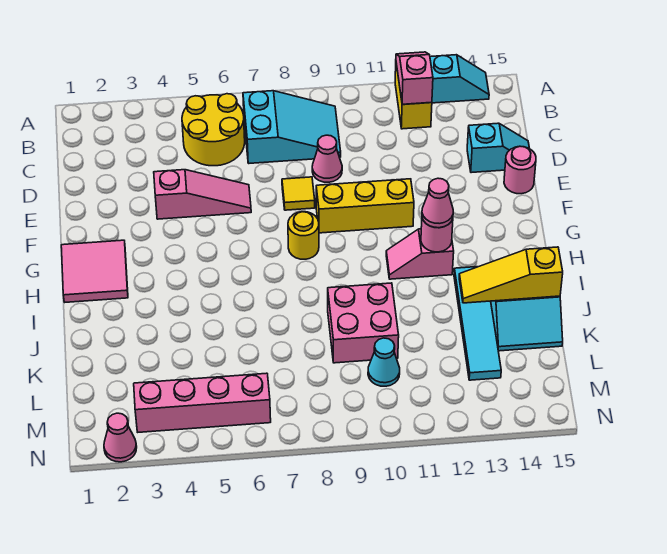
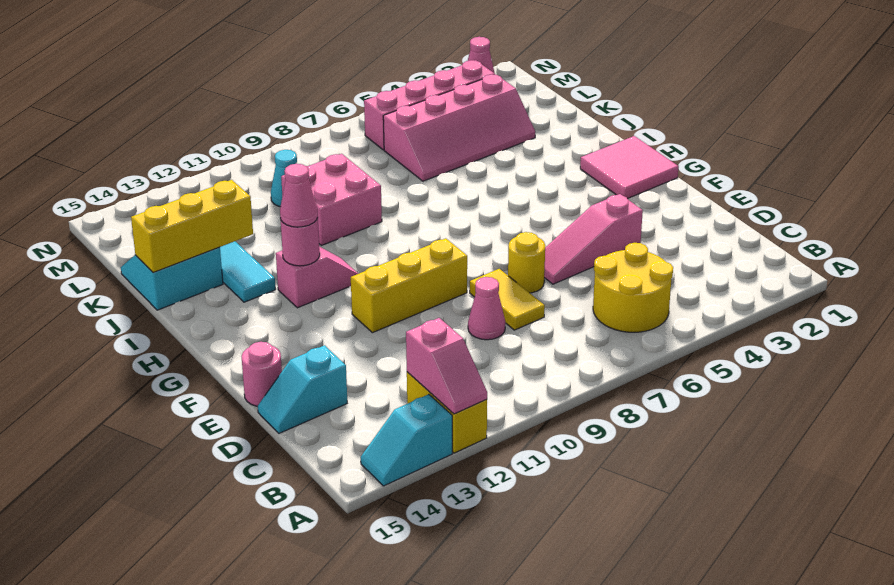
cyan 2x3 slope [243,91,341,163] -> none
yellow 1x1 tile [282,177,315,210] -> yellow 1x2 tile [470,269,545,330]
yellow 1x1 round brick [288,212,319,259] -> yellow 1x1 round brick moved to [508,232,545,293]
yellow 1x3 slope [459,247,563,303] -> yellow 1x3 brick [131,180,253,273]
none -> pink 2x4 slope [383,74,535,181]

